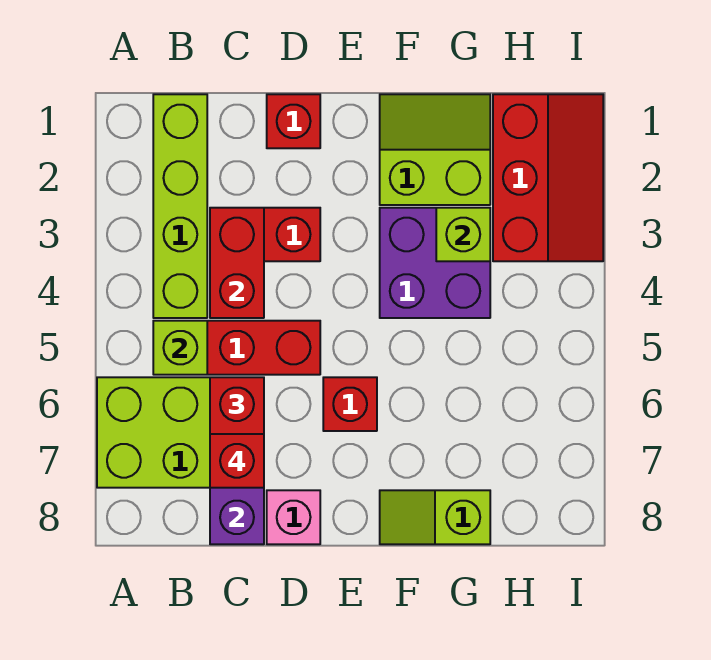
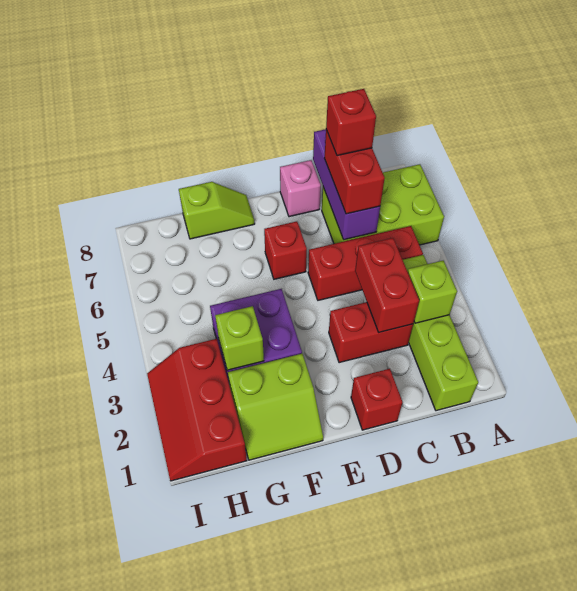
lime 1x1 brick [153,321,207,375] -> lime 1x1 brick moved to [408,261,457,323]

